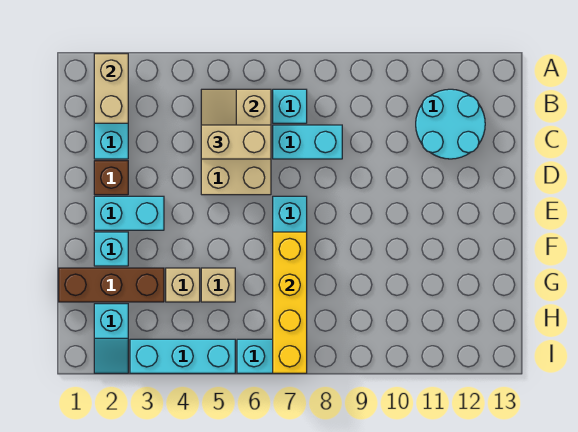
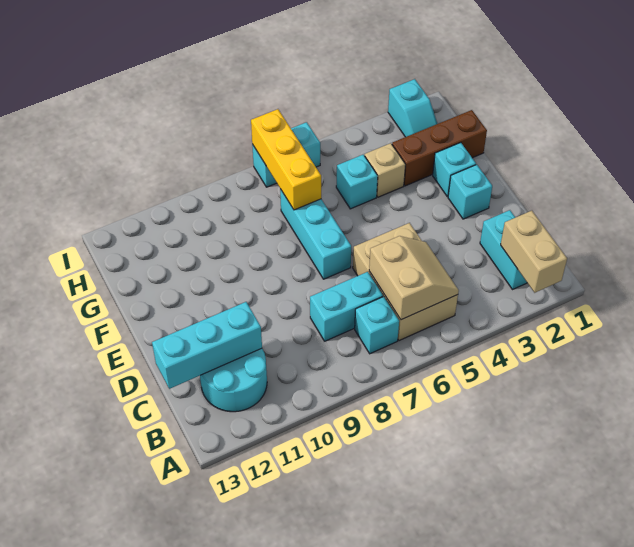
tan 1x2 brick [201,125,271,159] -> none
brown 1x1 brick [94,161,128,195] -> none
cyan 1x2 brick [94,196,164,230] -> cyan 1x1 brick [448,165,492,219]
yellow 1x4 brick [273,232,307,373] -> yellow 1x3 brick [251,109,321,210]
tan 1x1 brick [201,268,235,302] -> cyan 1x1 brick [336,155,378,209]
cyan 1x2 slope [94,304,128,373] -> cyan 1x2 slope turned to [388,79,437,137]
cyan 1x3 brick [130,339,235,373] -> cyan 1x3 brick moved to [152,302,262,389]

